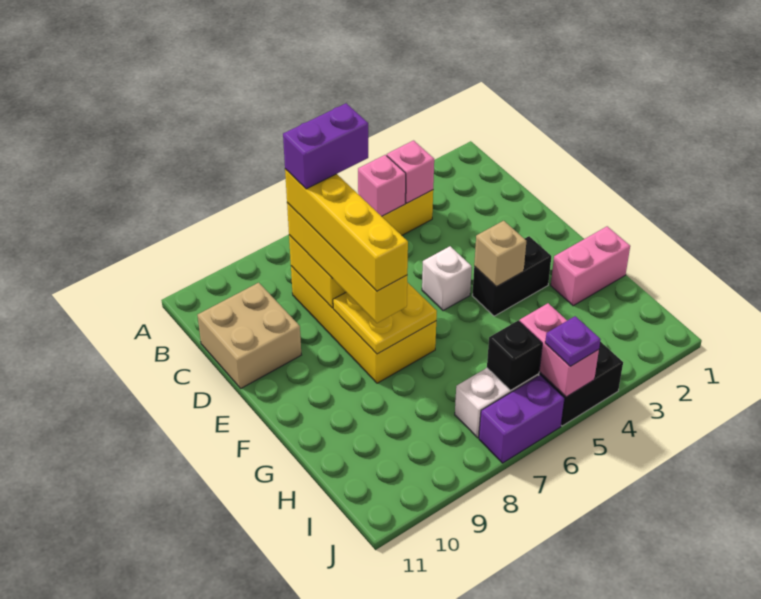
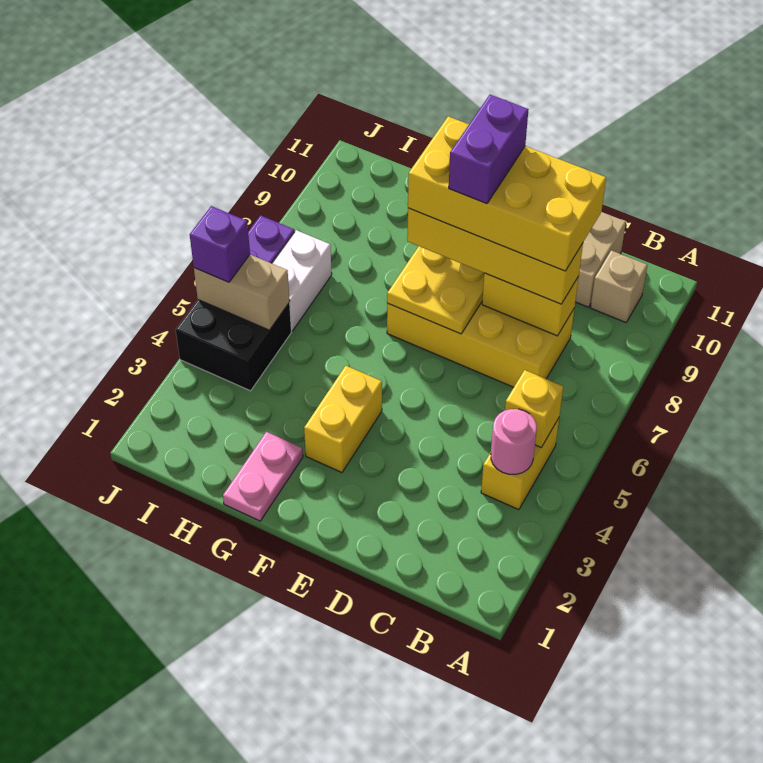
pink 1x1 brick [387,141,434,203] -> pink 1x1 round brick [491,409,537,474]
pink 1x1 brick [358,155,406,216] -> yellow 1x1 brick [505,370,563,447]
purple 1x2 brick [283,103,368,189] -> purple 1x2 brick moved to [449,95,529,204]
yellow 1x4 brick [285,169,408,291] -> yellow 2x4 brick [408,116,606,271]
white 1x1 brick [422,246,472,311] -> none
black 1x2 brick [472,236,551,316] -> yellow 1x2 brick [304,366,382,472]
tan 1x1 brick [474,221,526,287] -> tan 1x1 brick moved to [591,250,647,322]
pink 1x2 brick [551,226,630,306] -> pink 1x2 plate [223,432,303,521]
pink 1x2 brick [519,303,599,397] -> tan 1x2 brick [194,255,290,330]
black 1x1 brick [487,321,542,390] -> none
purple 1x1 plate [545,316,601,366] -> purple 1x1 brick [190,206,250,282]

